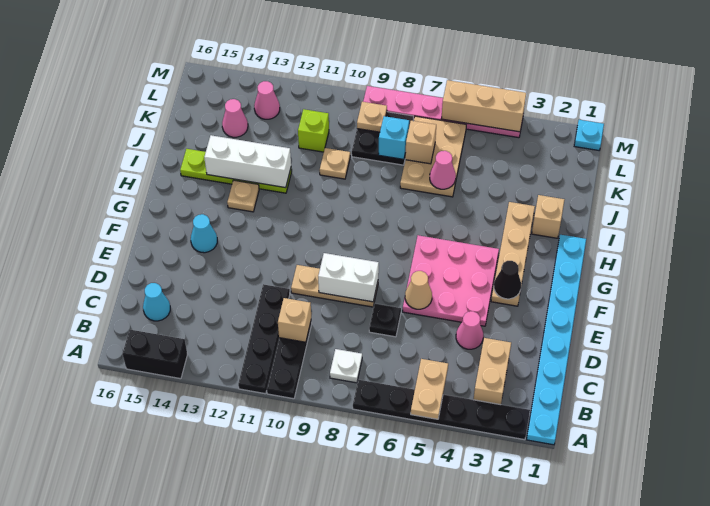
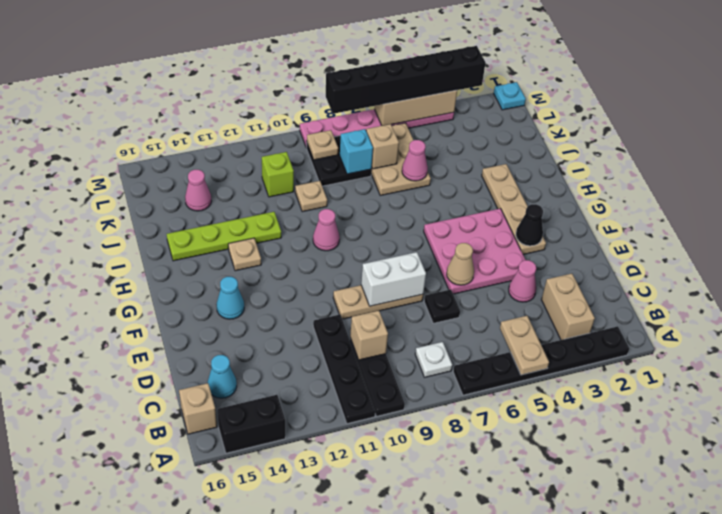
cyan 1x8 plate [526,235,586,445] -> none
tan 1x1 brick [532,195,565,238] -> tan 1x1 brick moved to [179,383,217,434]
white 1x3 brick [204,135,291,188] -> none
pink 1x1 cone [254,81,280,119] -> pink 1x1 cone moved to [313,209,340,251]
none -> black 1x6 brick [326,46,485,114]

